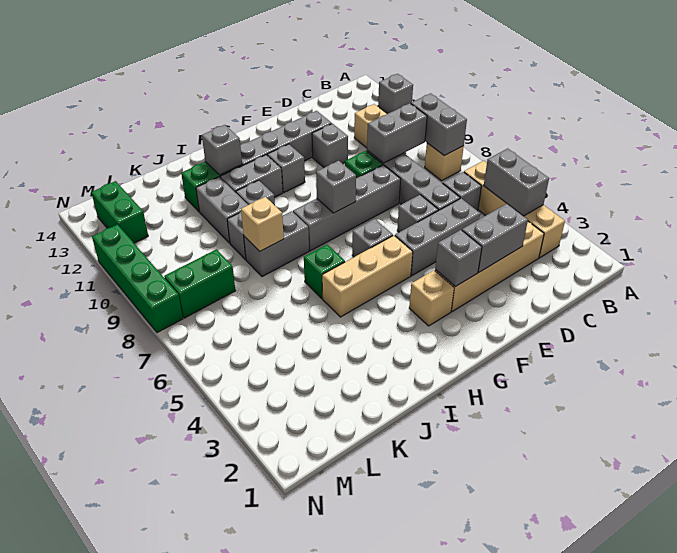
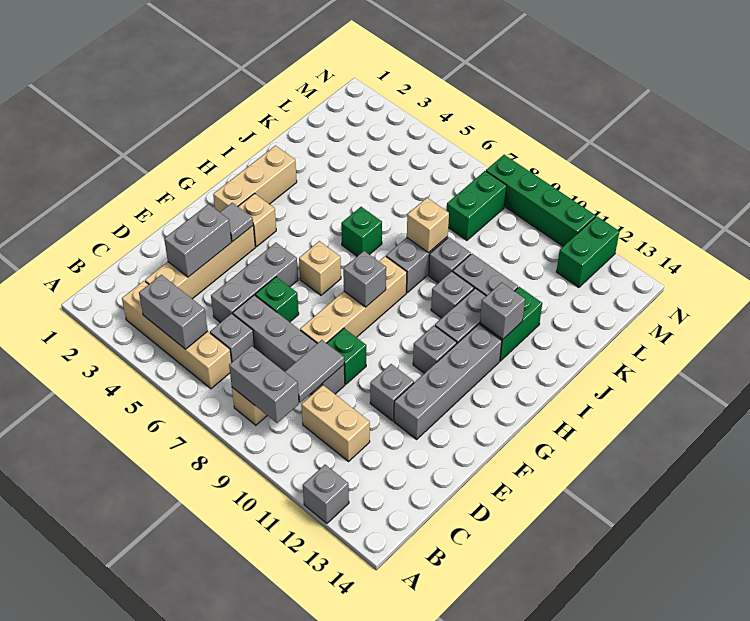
grey 1x2 brick [367,103,427,163] -> grey 1x2 tile [285,340,344,403]
grey 1x1 brick [397,195,438,232] -> green 1x1 brick [255,277,299,322]
grey 1x4 brick [293,165,400,251] -> tan 1x4 brick [300,256,407,343]
grey 1x1 brick [435,230,482,287] -> grey 1x1 tile [220,203,253,242]
tan 1x3 brick [322,235,413,317] -> tan 1x3 brick moved to [213,146,297,212]
grey 1x1 brick [352,219,393,257] -> tan 1x1 brick [299,241,341,295]
green 1x2 brick [91,181,148,243] -> green 1x2 brick turned to [556,216,620,288]

